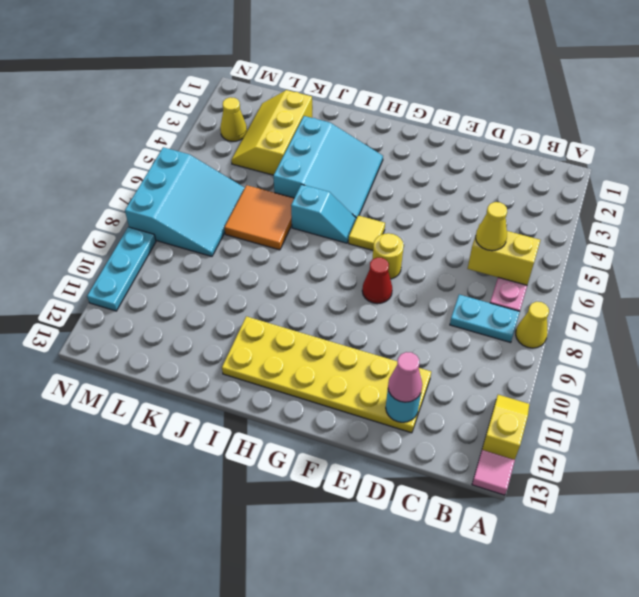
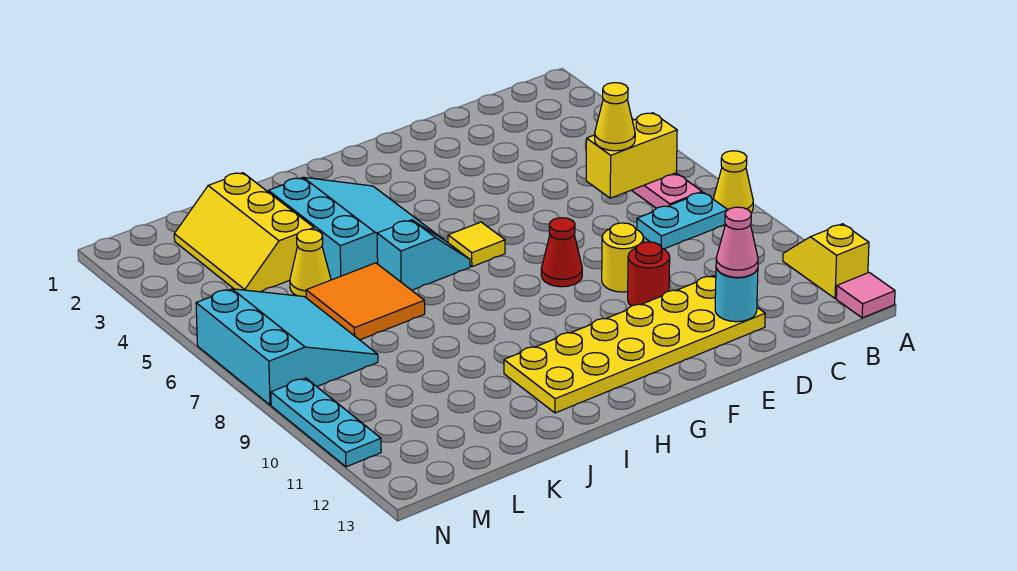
none -> red 1x1 round brick [628,242,670,306]
yellow 1x1 round brick [372,233,404,279] -> yellow 1x1 round brick moved to [602,223,643,292]
yellow 1x1 cone [220,97,247,141] -> yellow 1x1 cone moved to [290,229,331,297]

